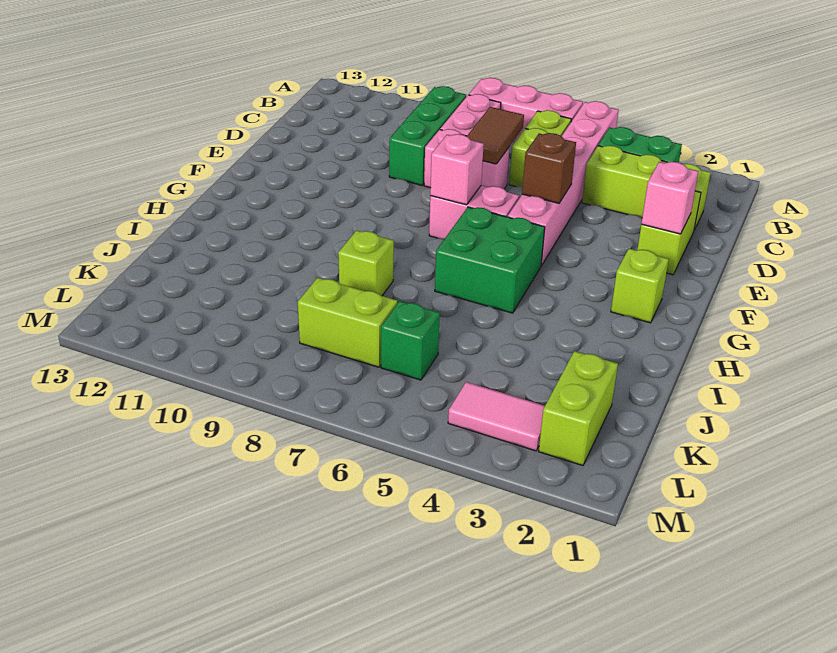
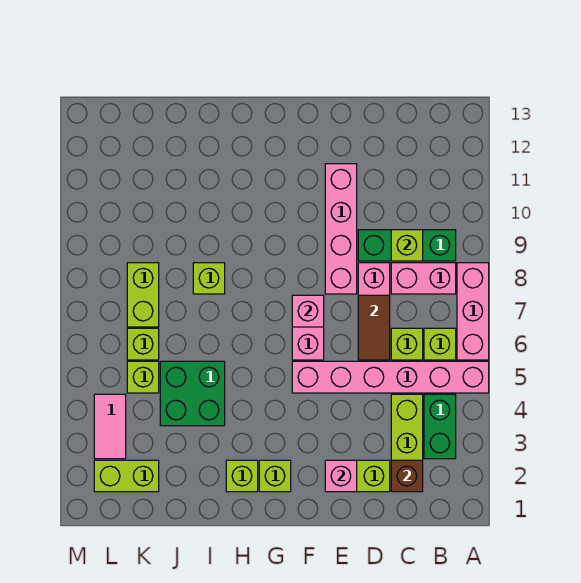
brown 1x2 tile [467,107,524,164] -> brown 1x2 tile turned to [358,295,390,360]
none -> lime 1x1 brick [391,230,423,261]
brown 1x1 brick [522,133,576,203] -> brown 1x1 brick moved to [391,460,423,492]
none -> pink 1x4 brick [325,164,357,294]
green 2x2 brick [435,207,545,313] -> green 2x2 brick moved to [160,361,225,426]
none -> lime 1x1 brick [226,460,258,492]
none -> lime 1x1 brick [127,361,159,393]
green 1x1 brick [381,301,440,380] -> lime 1x1 brick [127,328,159,360]

